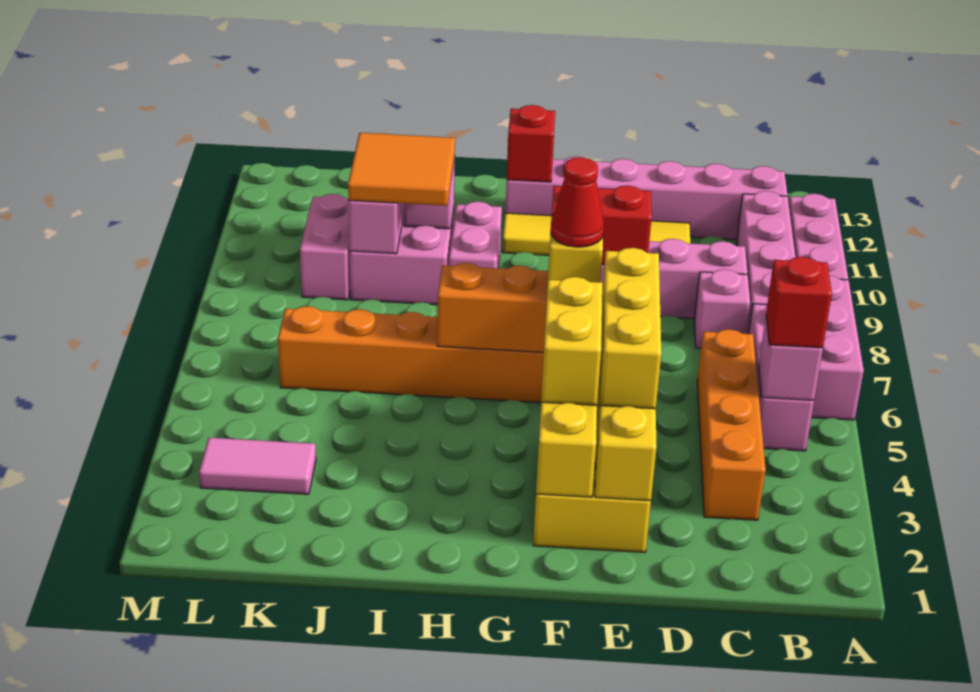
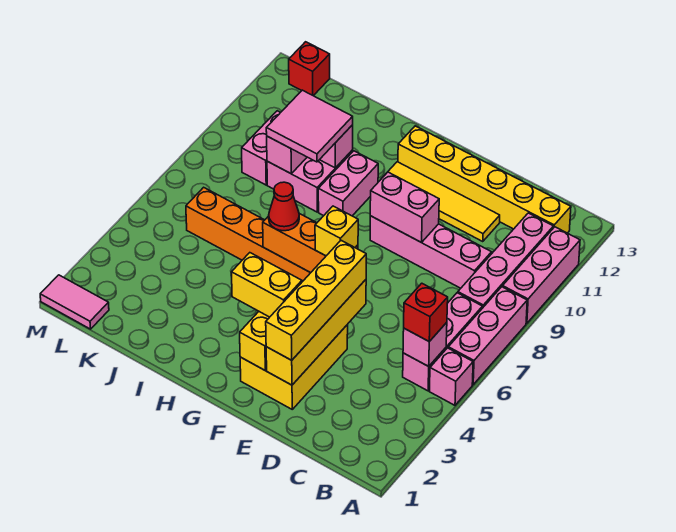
pink 1x6 brick [505,156,787,239] -> yellow 1x6 brick [398,126,571,233]
orange 1x4 brick [697,329,766,520] -> none
pink 1x1 brick [694,269,750,348] -> pink 1x1 brick moved to [429,348,473,405]
yellow 1x3 brick [600,248,661,409] -> yellow 1x4 brick [266,240,366,360]
red 1x2 brick [552,186,652,265] -> pink 1x2 brick [370,172,439,243]
yellow 1x2 brick [541,277,602,405] -> yellow 1x2 brick turned to [231,253,302,317]
red 1x1 cone [551,157,604,247] -> red 1x1 cone moved to [269,182,299,231]
red 1x1 brick [507,105,555,182] -> red 1x1 brick moved to [289,42,330,96]
orange 2x2 tile [348,133,455,206] -> pink 2x2 tile [266,90,353,162]
pink 1x2 tile [199,438,316,494] -> pink 1x2 tile moved to [40,275,109,329]

